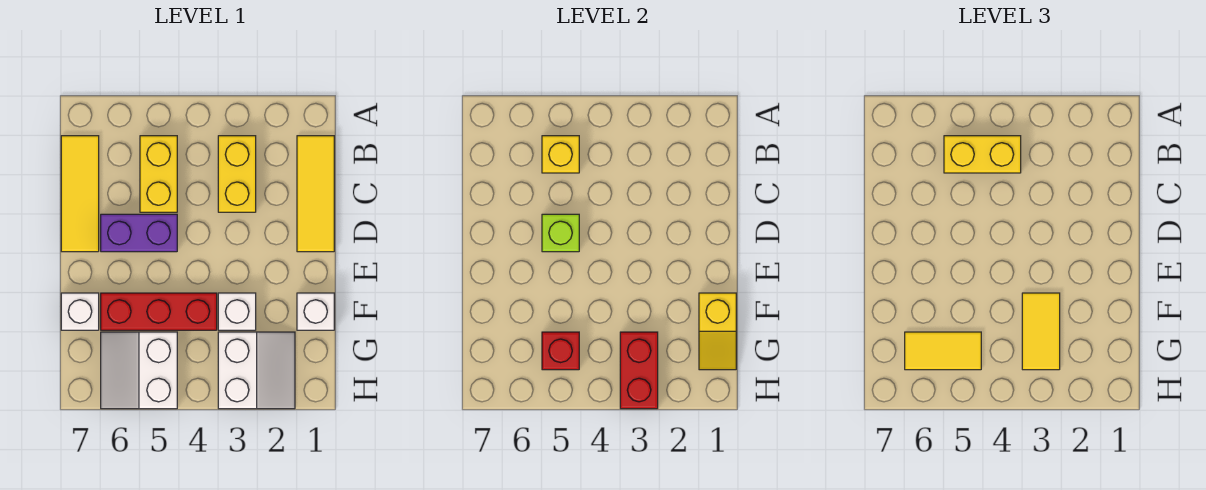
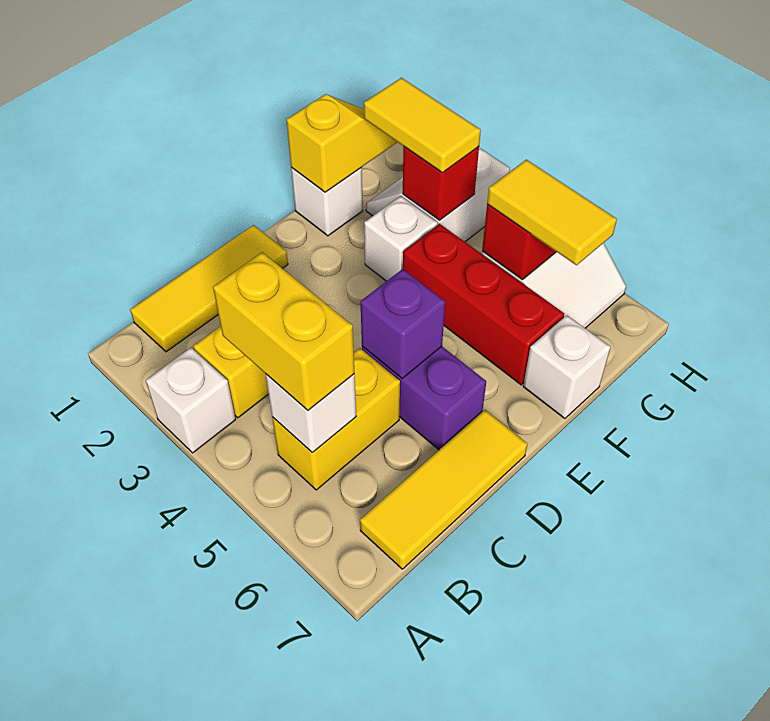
none -> white 1x1 brick [146,348,236,453]
yellow 1x1 brick [542,136,579,173] -> white 1x1 brick [266,374,356,452]
lime 1x1 brick [542,214,579,252] -> purple 1x1 brick [361,269,445,378]
yellow 1x2 tile [1022,293,1060,370] -> yellow 1x2 tile turned to [364,78,481,173]
red 1x2 brick [620,332,658,409] -> red 1x1 brick [403,147,479,220]

